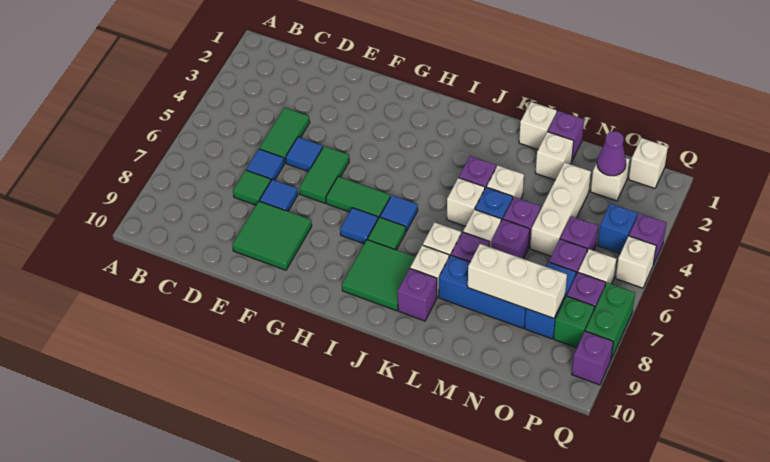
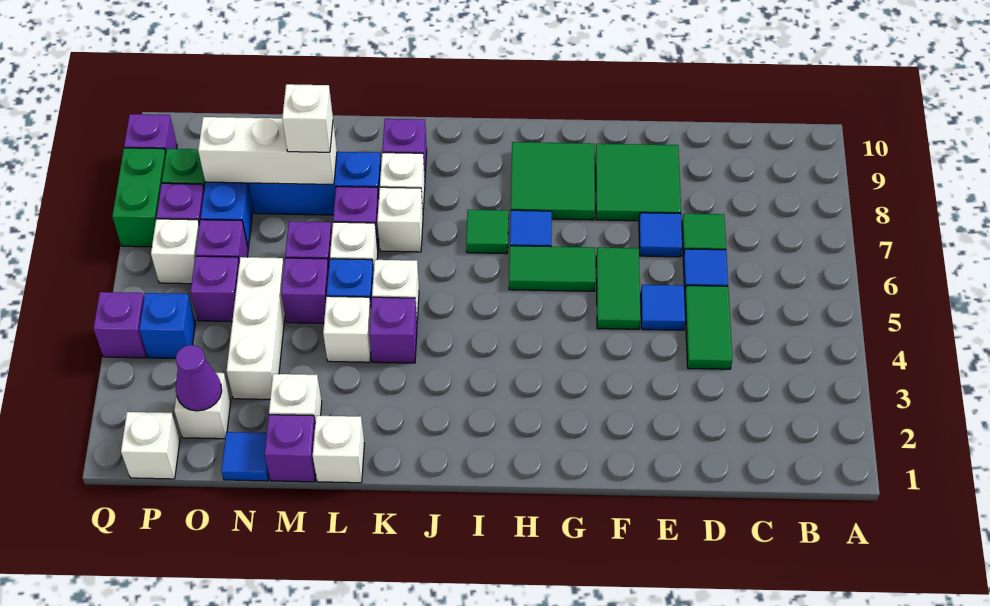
blue 1x1 tile [380,195,418,231] -> blue 1x1 tile moved to [222,432,269,481]
green 2x2 tile [342,240,416,311] -> green 2x2 tile moved to [511,142,595,220]
white 1x1 brick [616,236,656,288] -> white 1x1 brick moved to [282,84,333,152]

